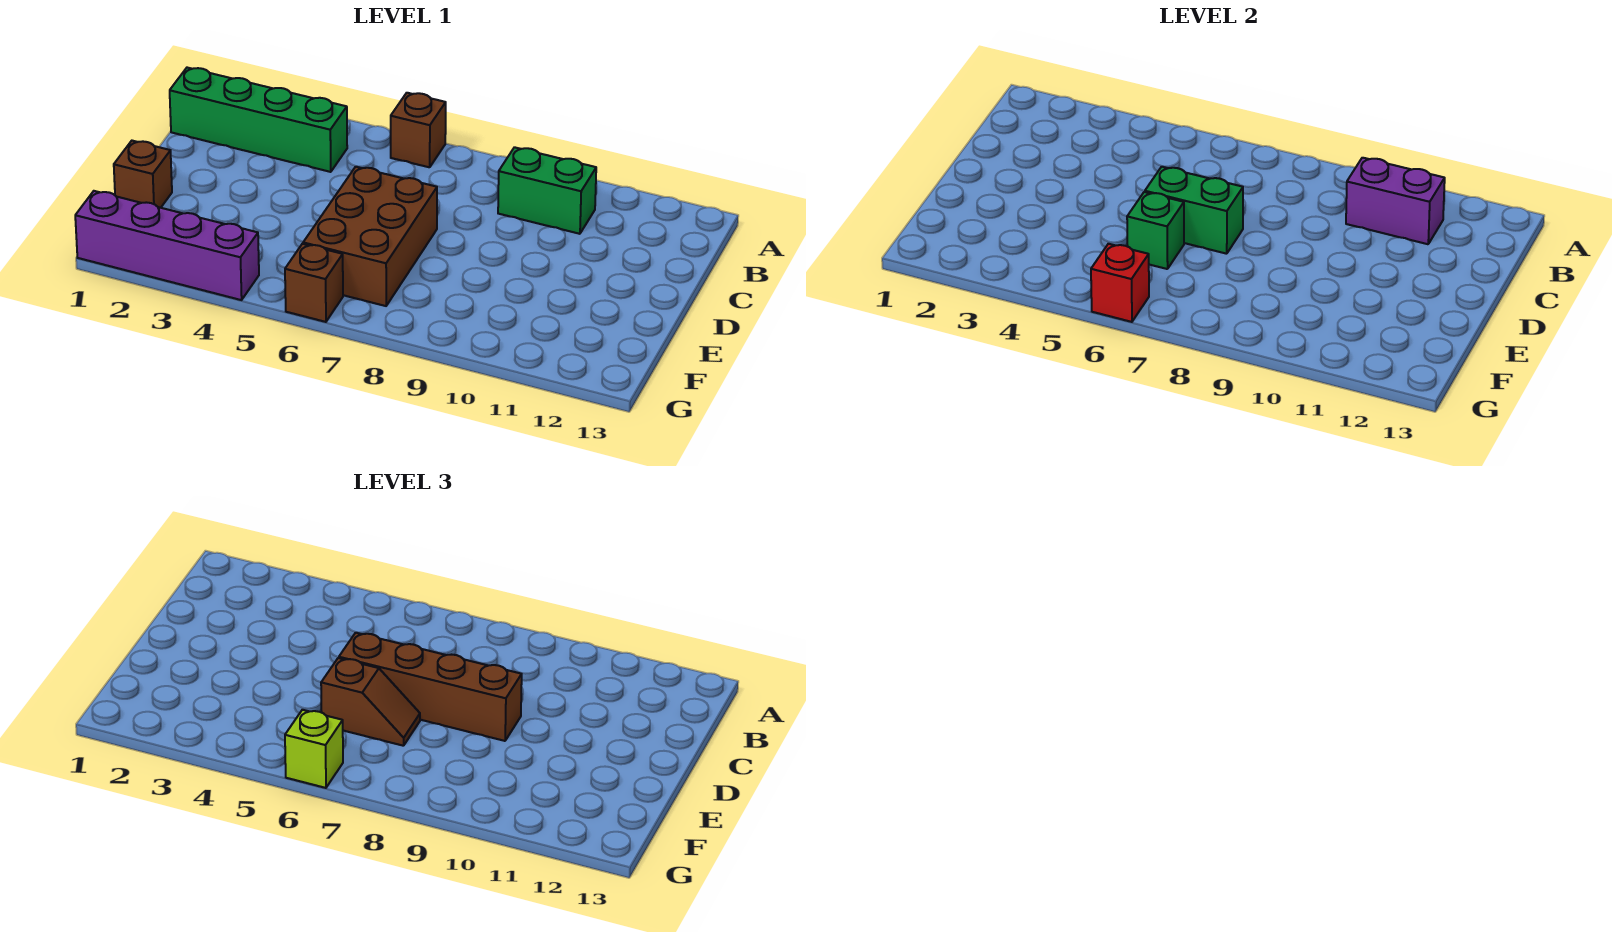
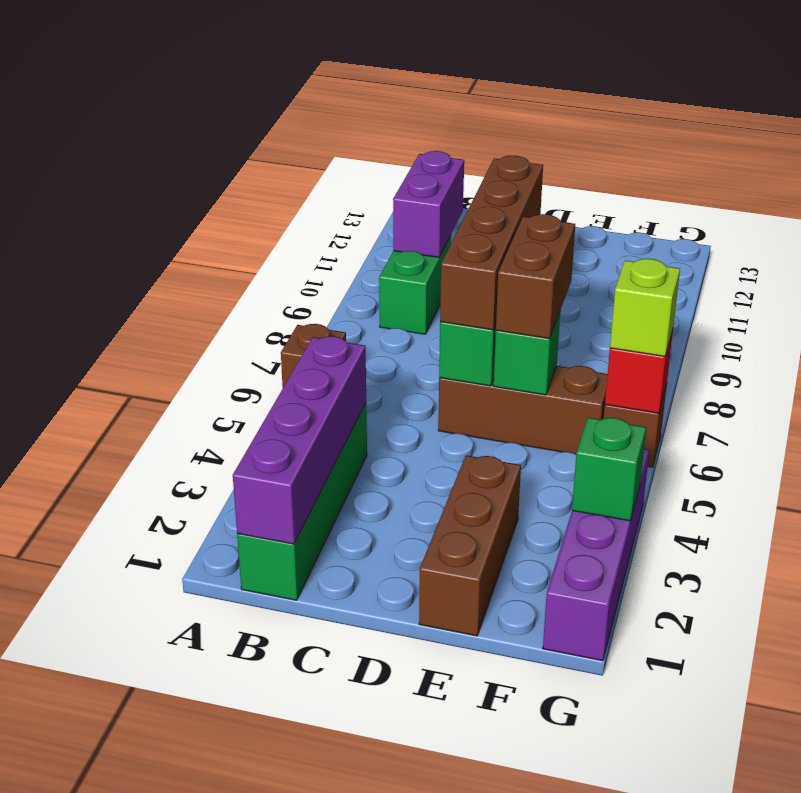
none -> purple 1x4 brick [233,336,366,544]
brown 2x3 brick [303,167,437,306] -> brown 1x3 brick [438,366,607,454]
brown 1x1 brick [114,141,172,208] -> brown 1x3 brick [419,455,521,636]
brown 1x2 slope [321,658,420,746] -> brown 1x2 brick [496,214,575,339]
none -> green 1x1 brick [572,418,646,521]

